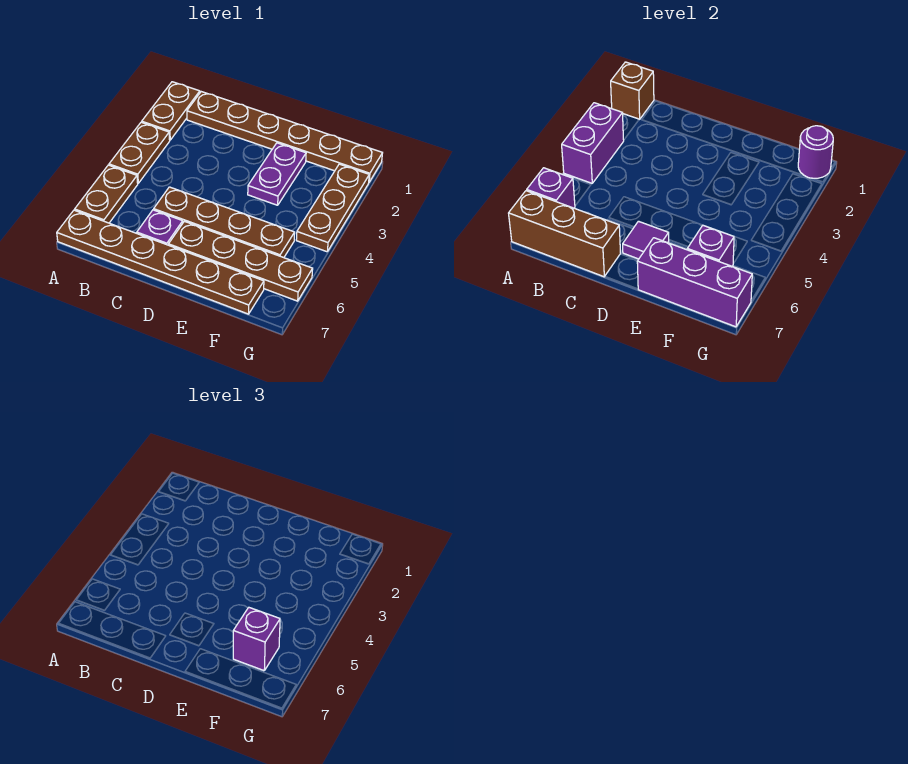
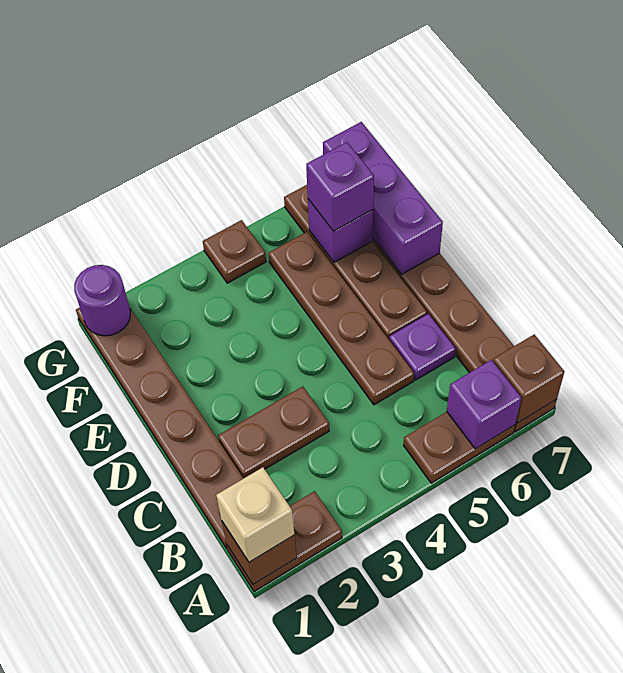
none -> tan 1x1 brick [216,467,295,562]
brown 1x2 plate [109,122,170,183] -> brown 1x2 plate moved to [218,386,329,478]
purple 1x2 brick [562,103,624,183] -> none
brown 1x3 brick [509,191,621,277] -> brown 1x1 brick [493,334,564,423]
purple 1x1 tile [623,221,669,259] -> none
purple 1x2 plate [248,143,306,205] -> none
brown 1x3 plate [296,164,369,252] -> brown 1x1 plate [203,220,266,283]

